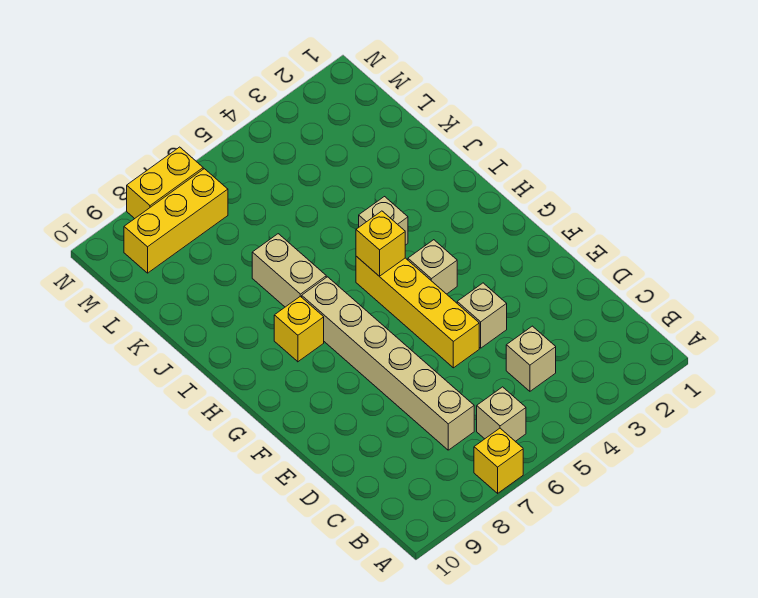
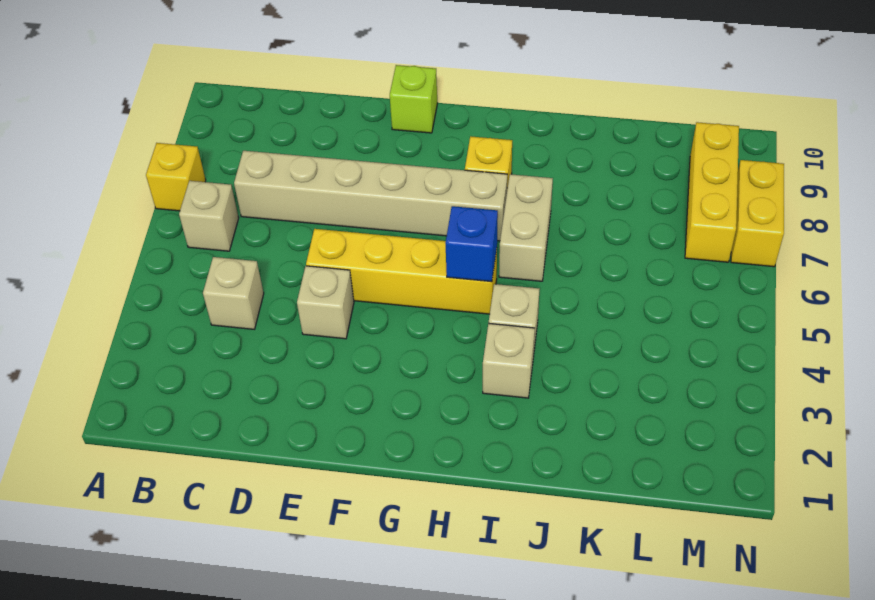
none -> lime 1x1 brick [390,65,437,133]
tan 1x1 brick [408,240,457,294] -> tan 1x1 brick moved to [483,323,535,398]
yellow 1x1 brick [356,211,405,276] -> blue 1x1 brick [446,206,498,282]
tan 1x2 brick [252,234,326,307] -> tan 1x2 brick turned to [499,174,553,281]

